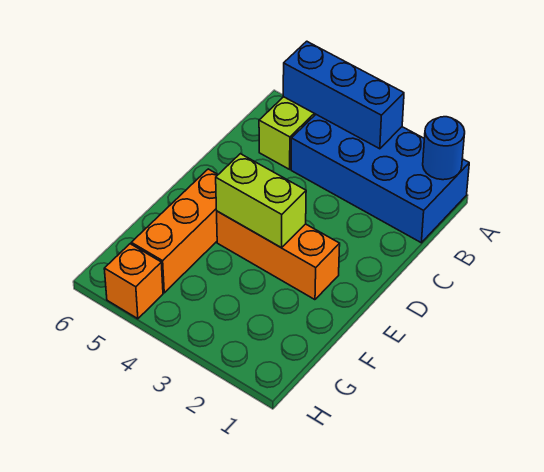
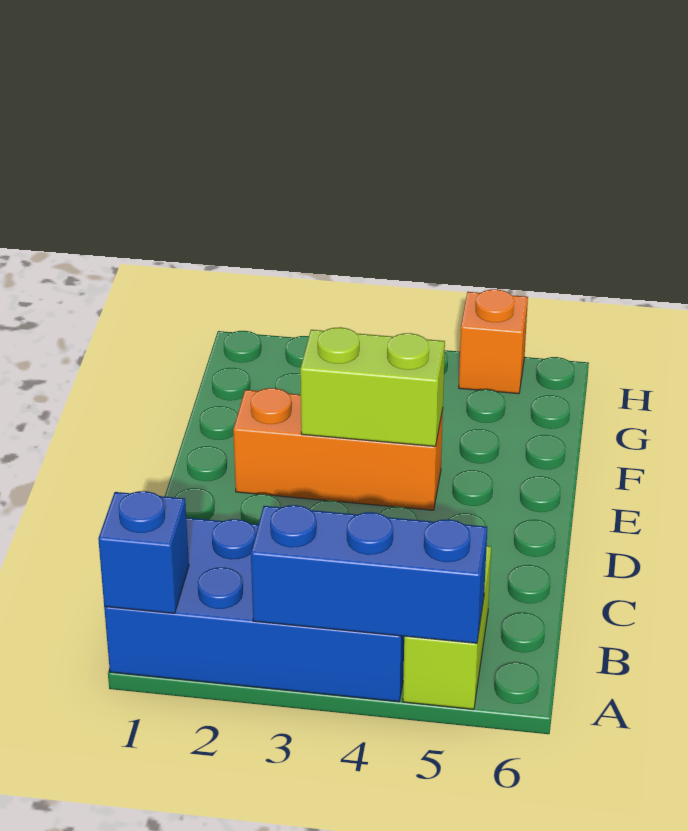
blue 1x1 round brick [423,117,465,180] -> blue 1x1 brick [98,491,189,613]
orange 1x3 brick [131,169,218,293] -> none

